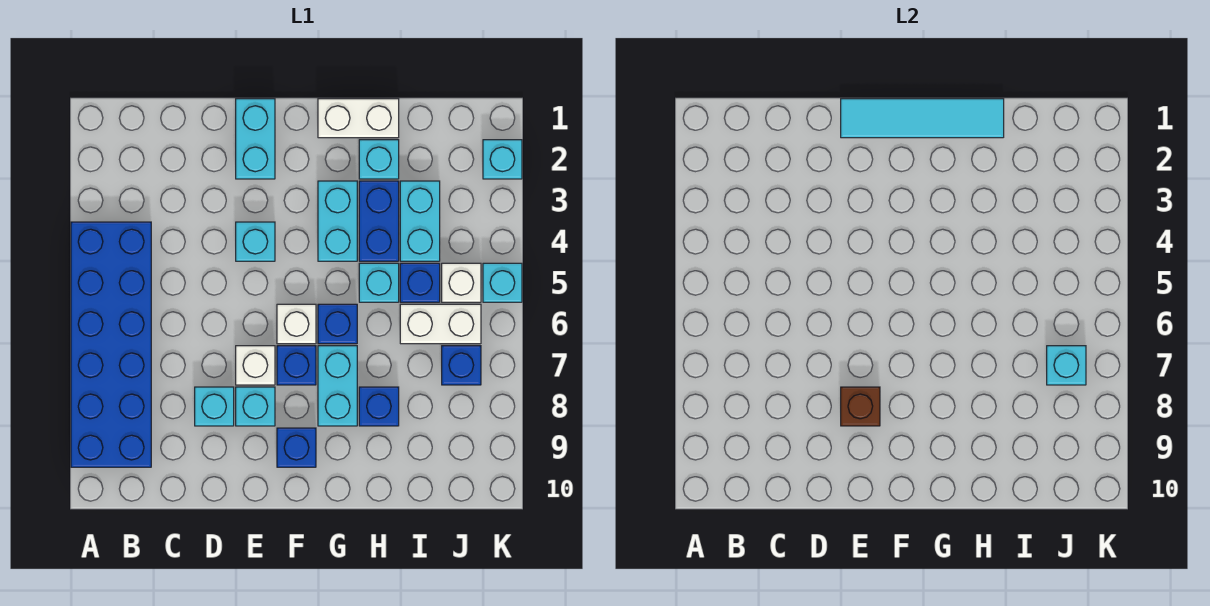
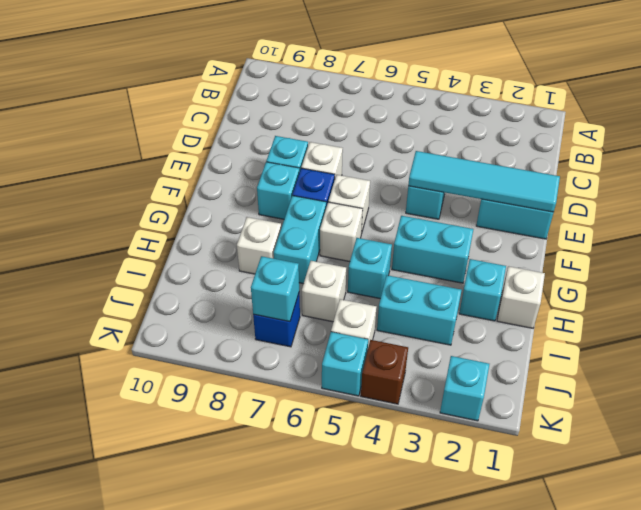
blue 2x6 brick [71,222,151,467] -> none
cyan 1x1 brick [195,387,234,426] -> cyan 1x1 brick moved to [257,162,299,219]
cyan 1x4 tile [841,99,1004,138] -> cyan 1x4 tile turned to [408,151,560,212]
brown 1x1 brick [841,387,880,426] -> brown 1x1 brick moved to [361,340,408,404]
blue 1x1 brick [277,428,316,467] -> none
white 1x2 brick [318,99,399,138] -> white 1x1 brick [497,266,545,328]
blue 1x1 brick [318,304,357,344] -> white 1x1 brick [320,202,363,262]
cyan 1x2 brick [318,346,357,426] -> cyan 1x2 brick turned to [274,195,326,284]
blue 1x2 brick [359,181,399,261] -> none
blue 1x1 brick [359,387,399,426] -> white 1x1 brick [237,217,281,274]
blue 1x1 brick [400,263,440,302] -> none
white 1x2 brick [400,304,481,344] -> white 1x1 brick [302,261,346,322]

